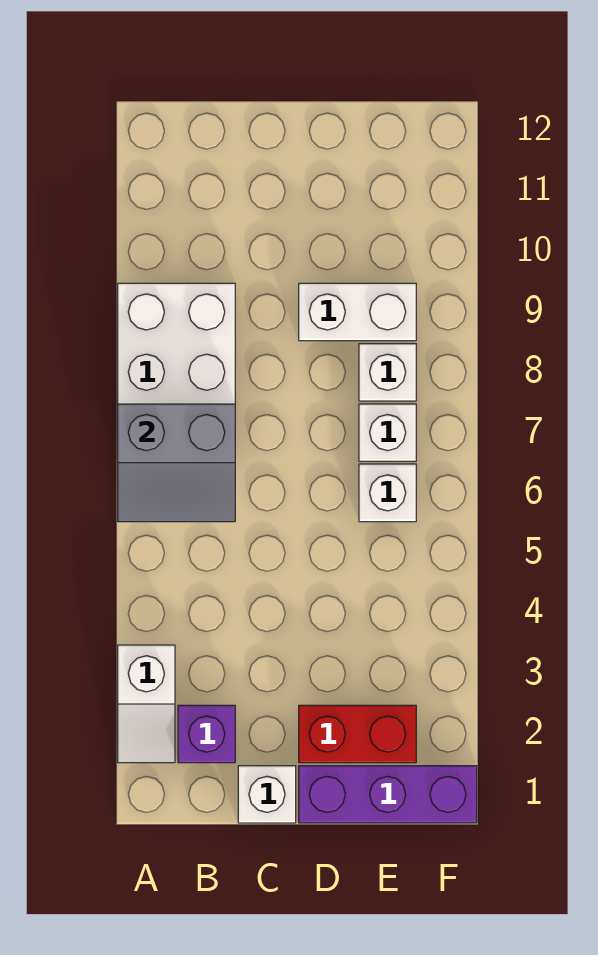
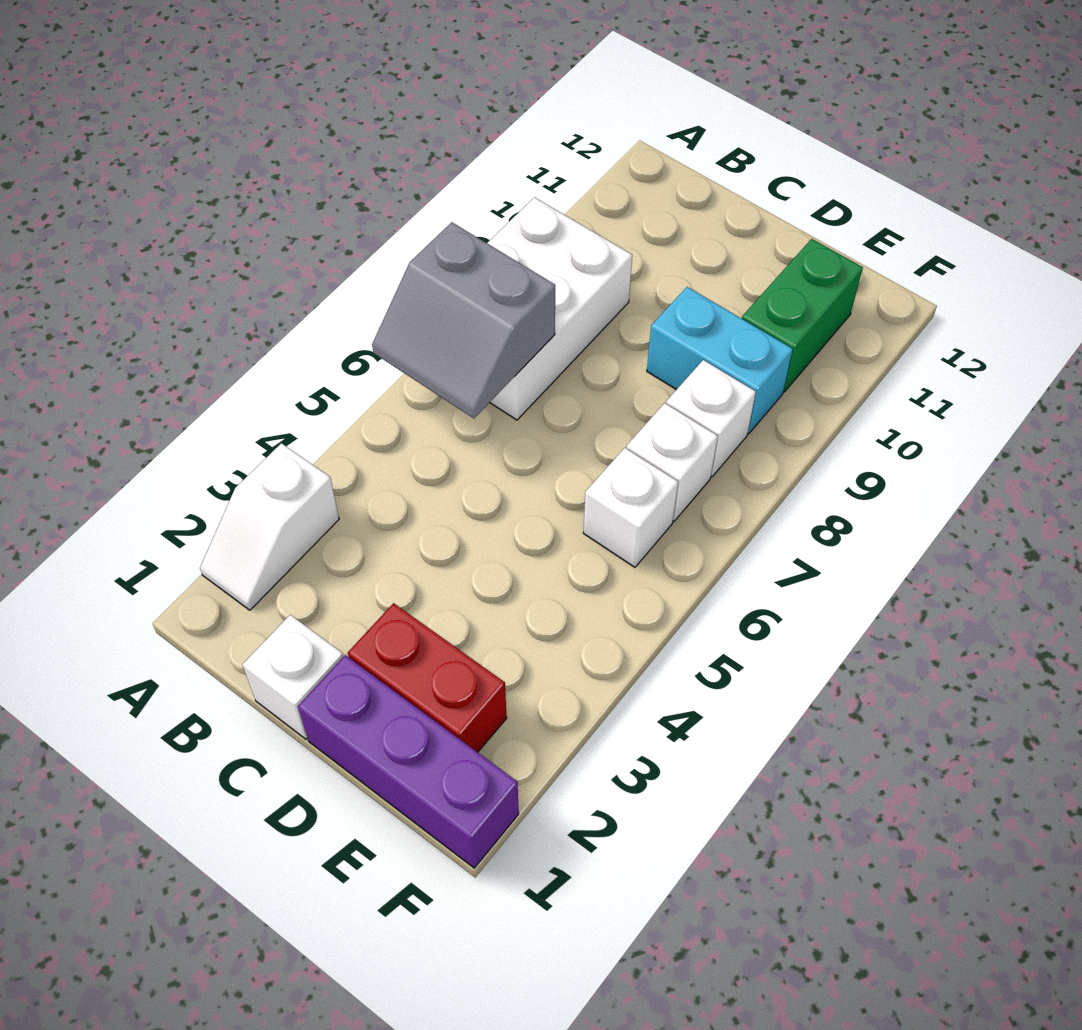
purple 1x1 brick [178,705,235,763] -> none
white 1x2 brick [299,283,416,341] -> cyan 1x2 brick [647,287,793,434]
none -> green 1x2 brick [742,239,863,392]

